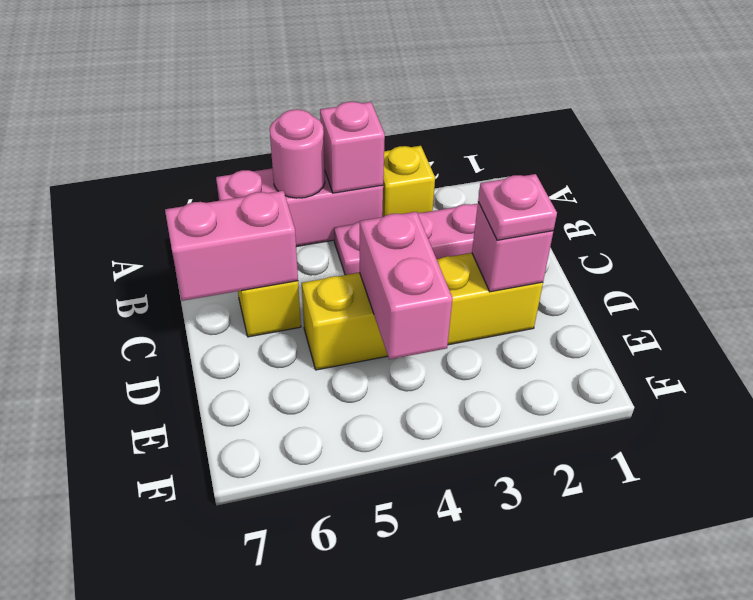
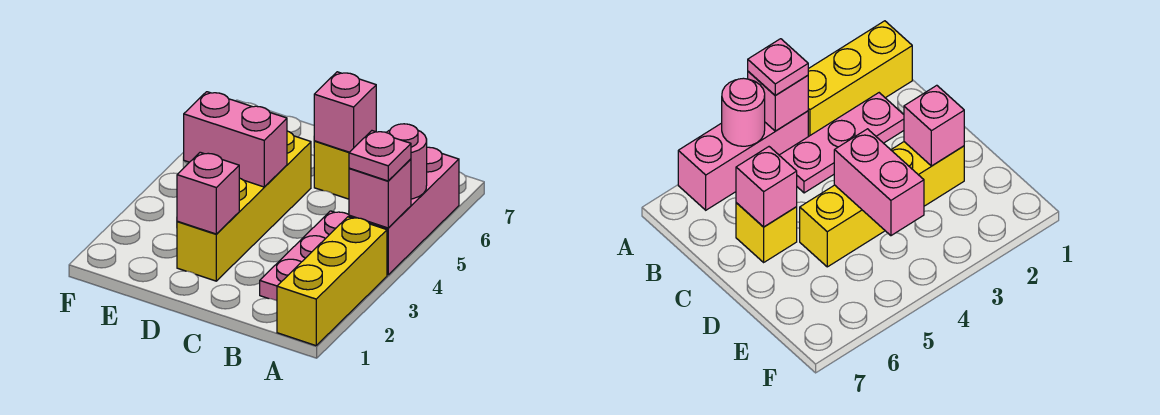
yellow 1x1 brick [382,146,435,217] -> yellow 1x3 brick [277,217,387,346]
pink 1x2 brick [165,191,298,301] -> pink 1x1 brick [314,72,376,152]
pink 1x1 plate [478,174,557,240] -> pink 1x1 plate moved to [349,131,411,181]

